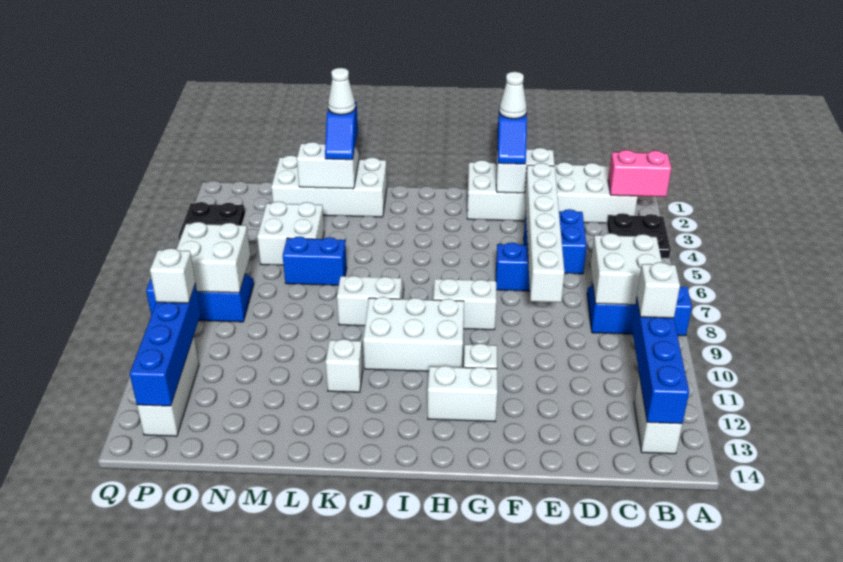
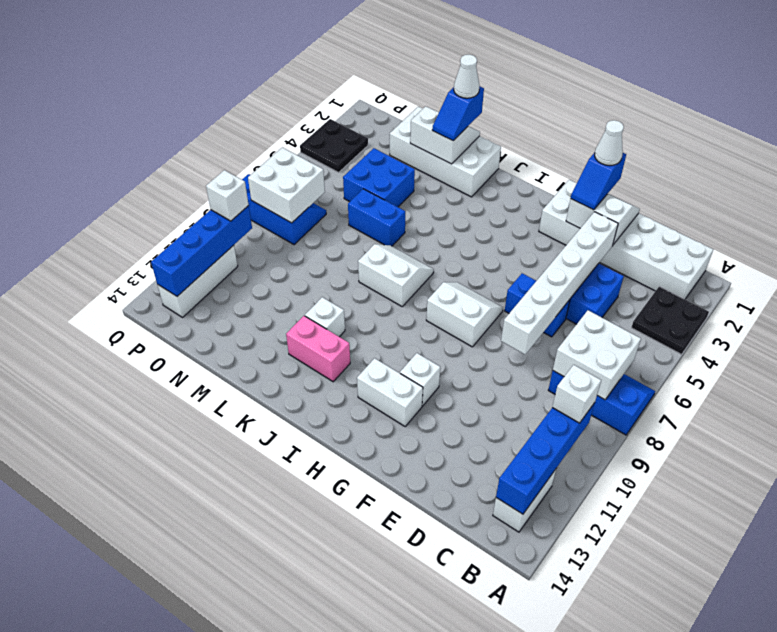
pink 1x2 brick [608,150,671,197] -> pink 1x2 brick moved to [286,316,350,382]
white 2x3 brick [363,297,464,371] -> none
white 2x2 brick [257,202,324,265] -> blue 2x2 brick [343,148,415,207]

